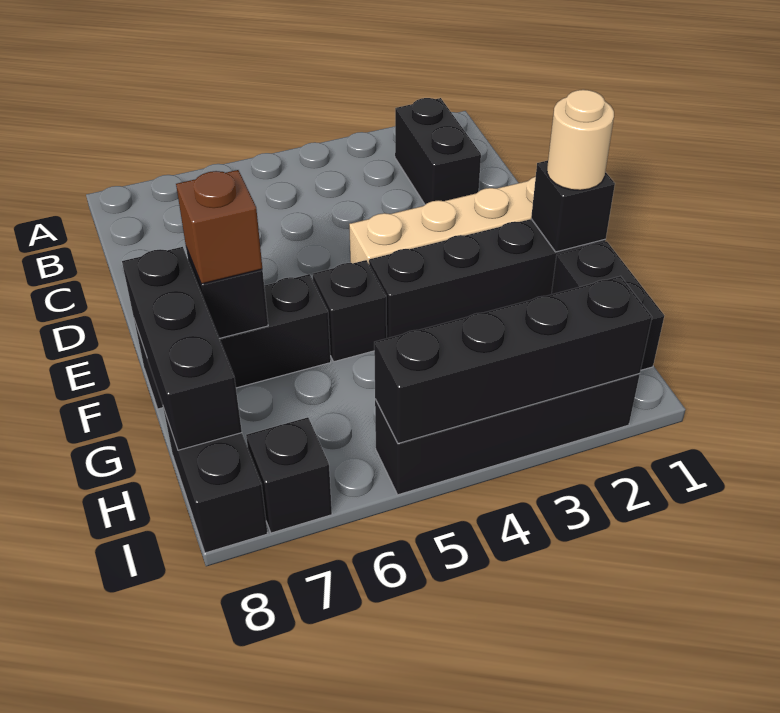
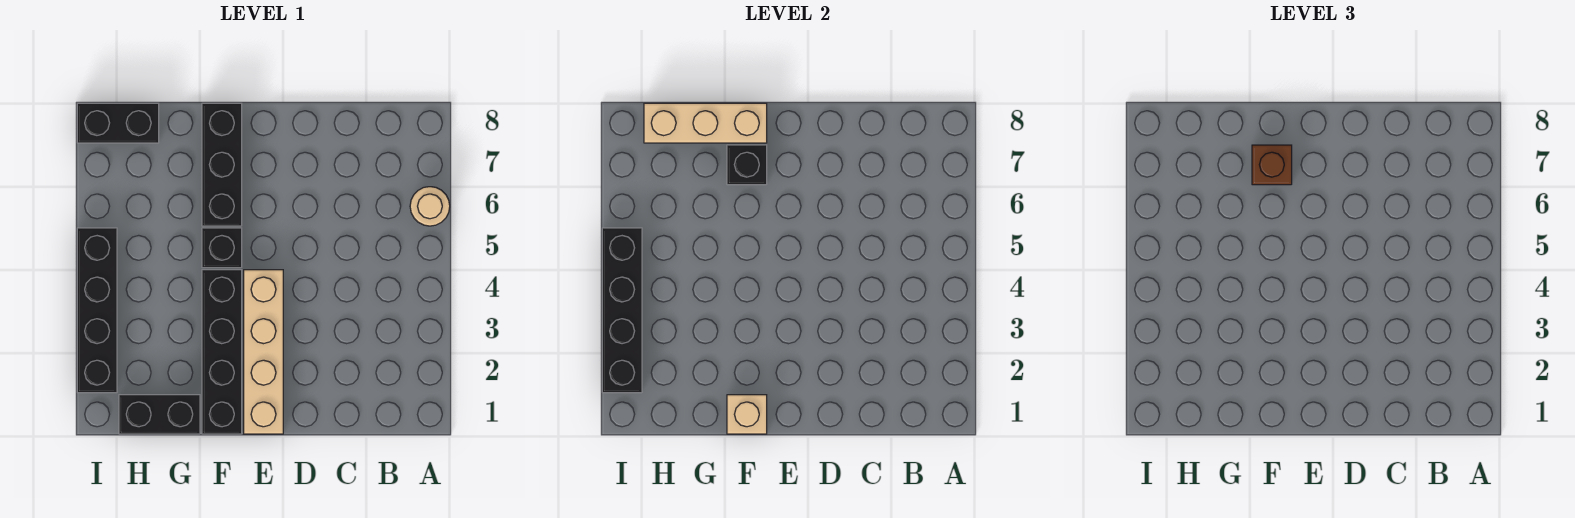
black 1x2 brick [395,98,481,205] -> none
black 1x1 brick [531,161,615,252] -> tan 1x1 brick [727,395,767,434]
tan 1x1 round brick [547,90,614,190] -> tan 1x1 round brick moved to [410,187,450,226]
black 1x3 brick [122,247,242,450] -> tan 1x3 brick [644,103,767,143]
black 1x1 brick [246,417,332,533] -> none

